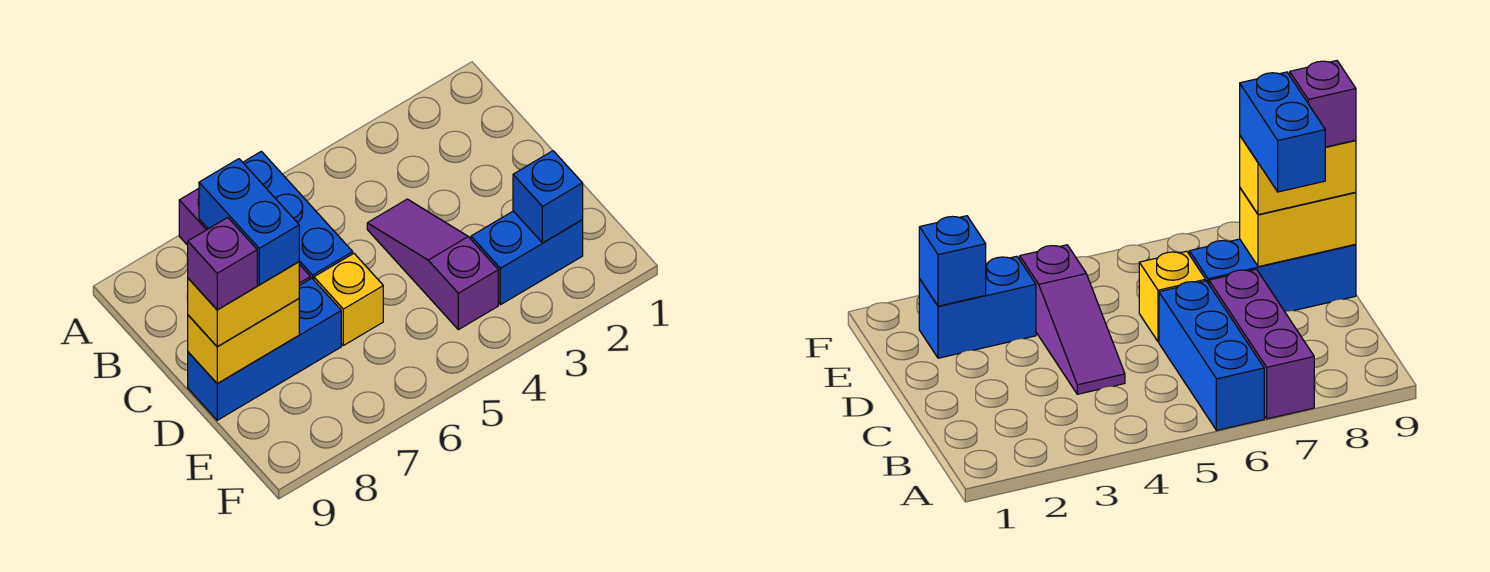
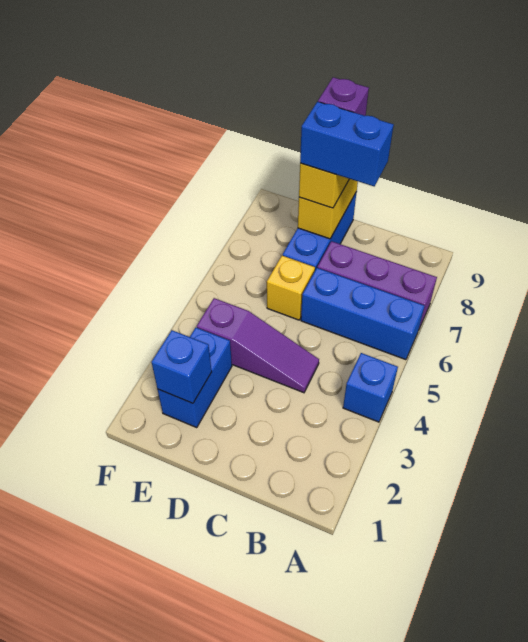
none -> blue 1x1 brick [343,353,398,422]

